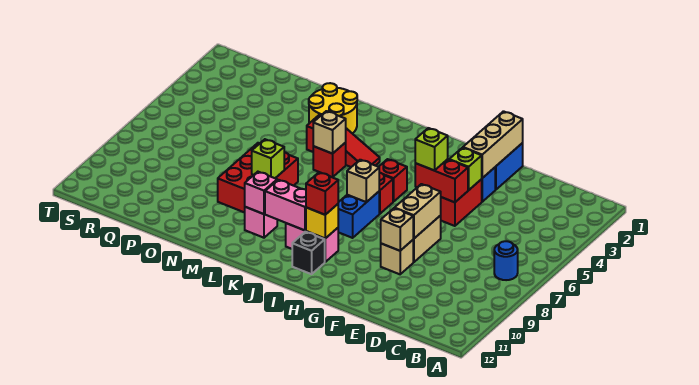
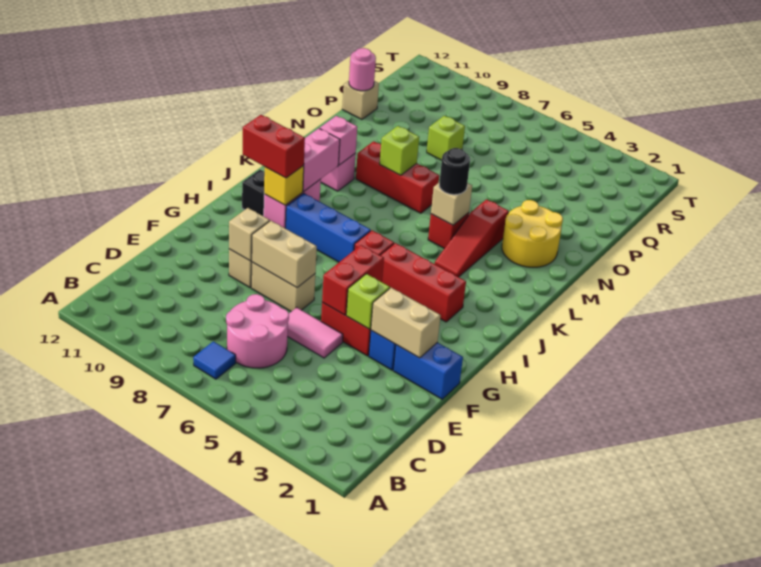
blue 1x1 round brick [494,241,518,280] -> blue 1x1 tile [193,341,236,379]
none -> pink 2x2 round brick [226,294,289,368]
none -> pink 1x2 tile [288,307,343,358]
tan 1x3 brick [463,111,523,178] -> tan 1x2 brick [371,288,441,358]
lime 1x1 brick [415,128,448,171] -> lime 1x1 brick moved to [427,116,465,160]
red 1x1 brick [379,159,407,202] -> red 1x3 brick [380,243,466,322]
blue 1x2 brick [338,192,379,238] -> blue 1x3 brick [286,193,371,262]
tan 1x1 brick [347,160,379,202] -> tan 1x1 brick moved to [342,81,379,119]
red 1x1 brick [306,172,338,215] -> red 1x2 brick [243,115,305,178]
none -> black 1x1 round brick [439,148,470,195]
red 2x3 brick [218,143,298,213] -> red 1x3 brick [356,141,439,213]
none -> pink 1x1 round brick [349,48,376,91]

